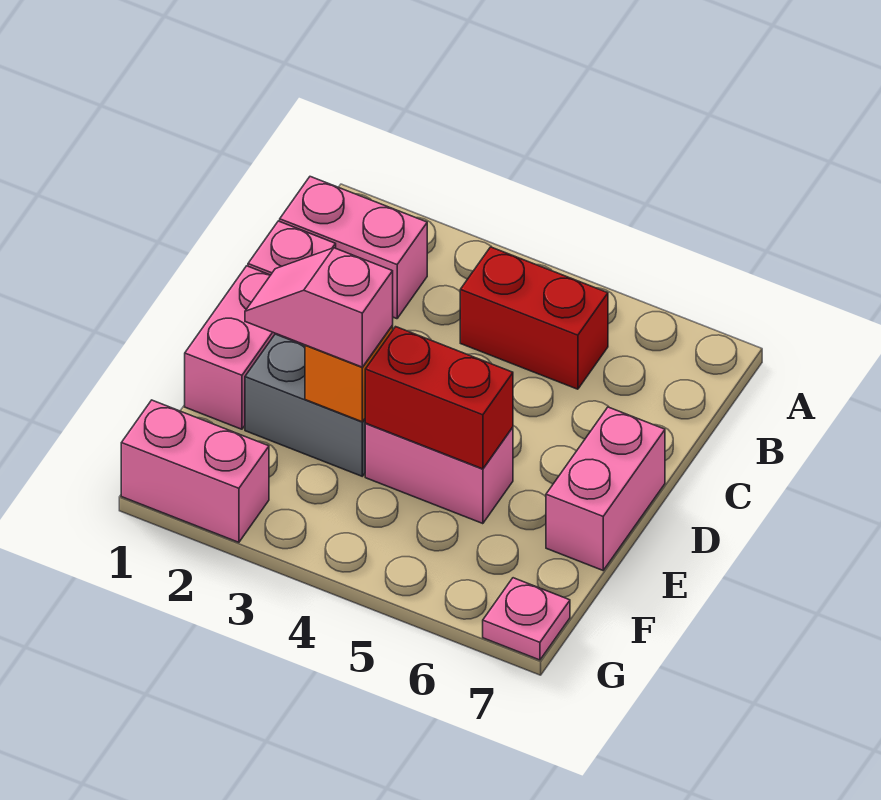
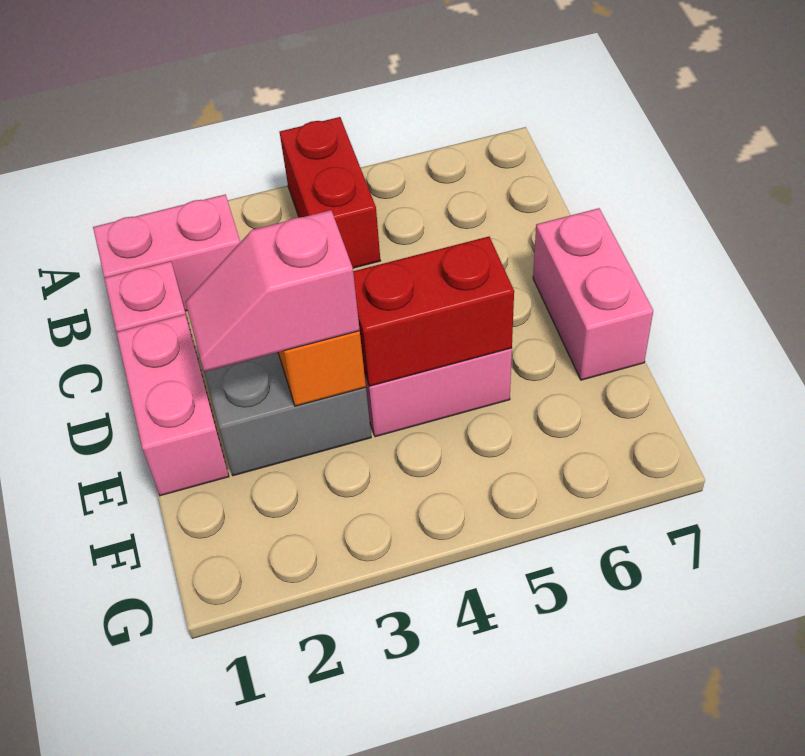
red 1x2 brick [460,247,608,389] -> red 1x2 brick turned to [280,117,380,268]
pink 1x2 brick [121,400,269,542] -> none
pink 1x1 plate [483,578,570,660] -> none

